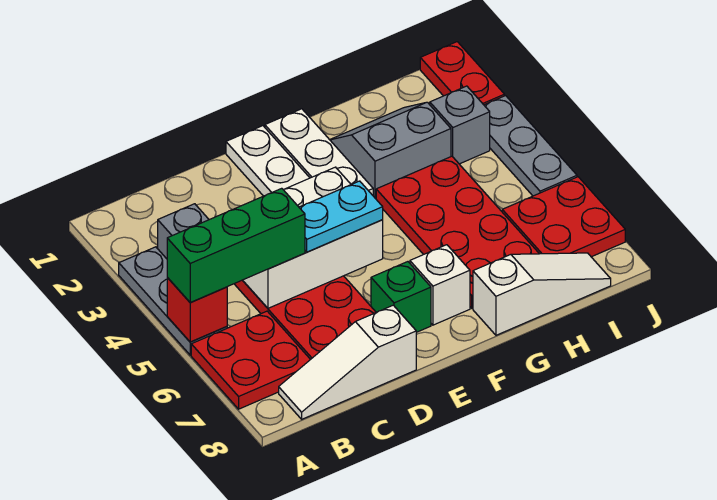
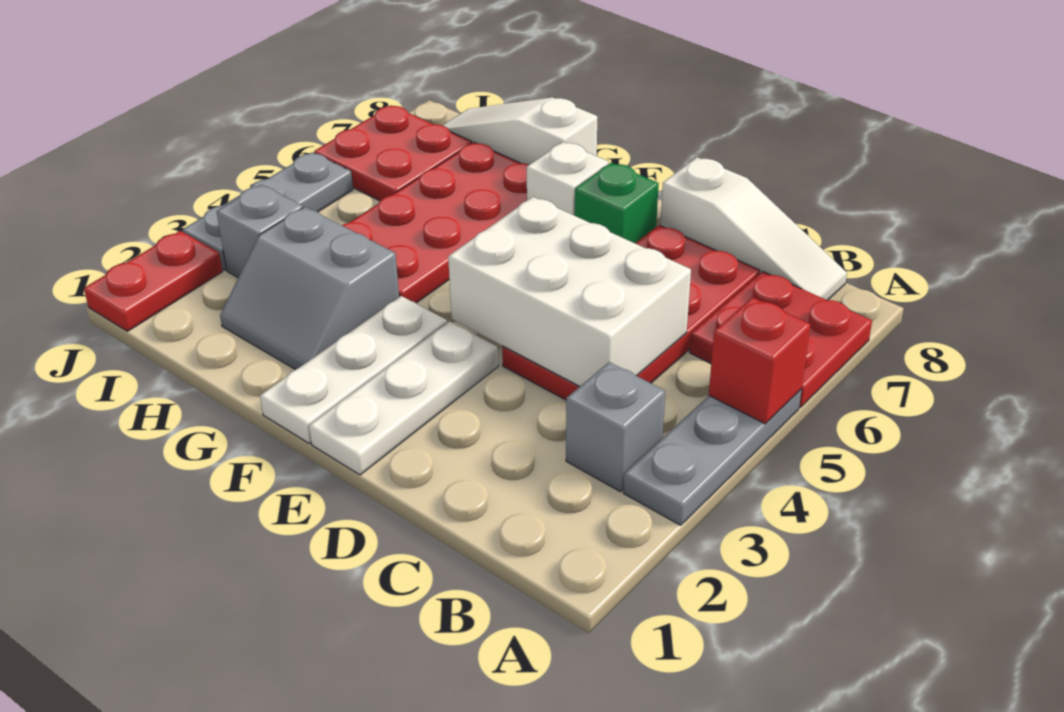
green 1x3 brick [167,188,305,303] -> none
cyan 1x2 plate [299,181,383,252] -> none

